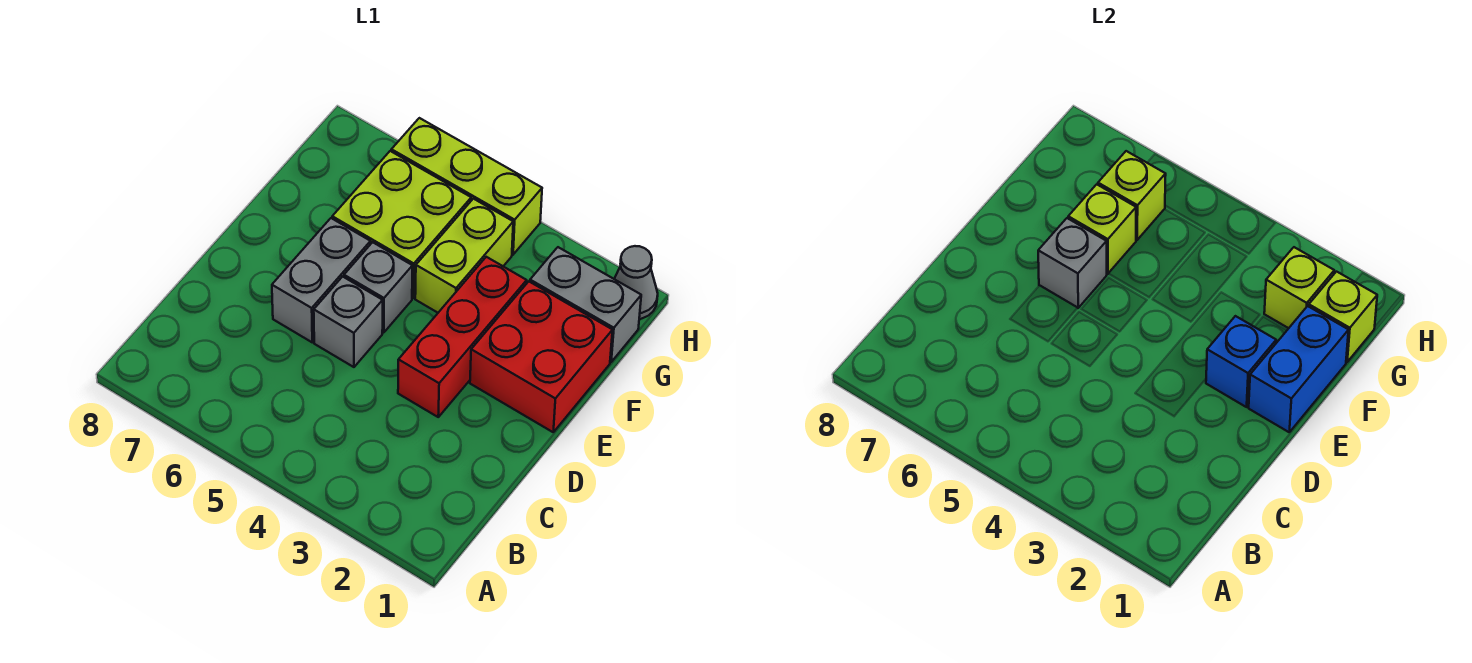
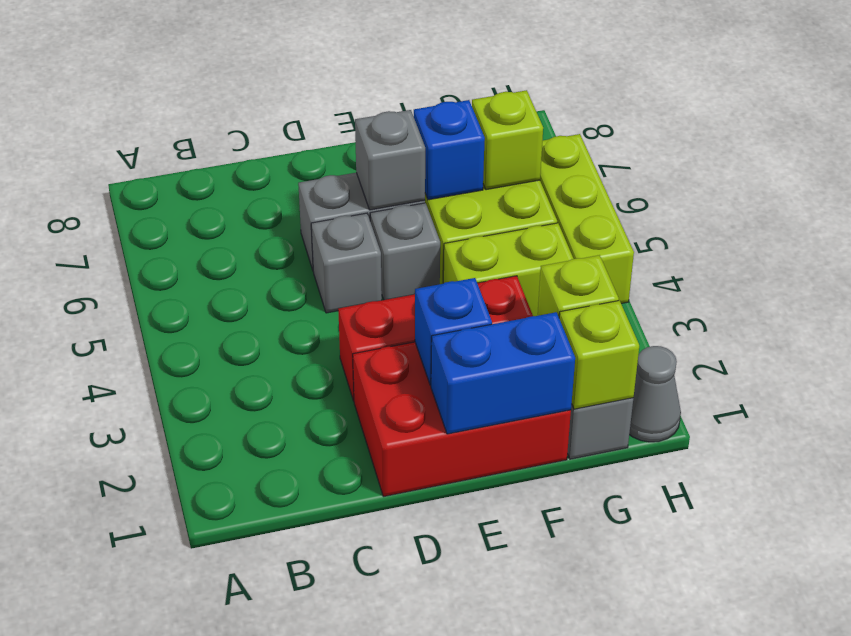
red 2x2 brick [470,282,613,432] -> red 2x3 brick [353,342,571,497]
lime 1x1 brick [1068,184,1136,274] -> blue 1x1 brick [414,100,485,200]

